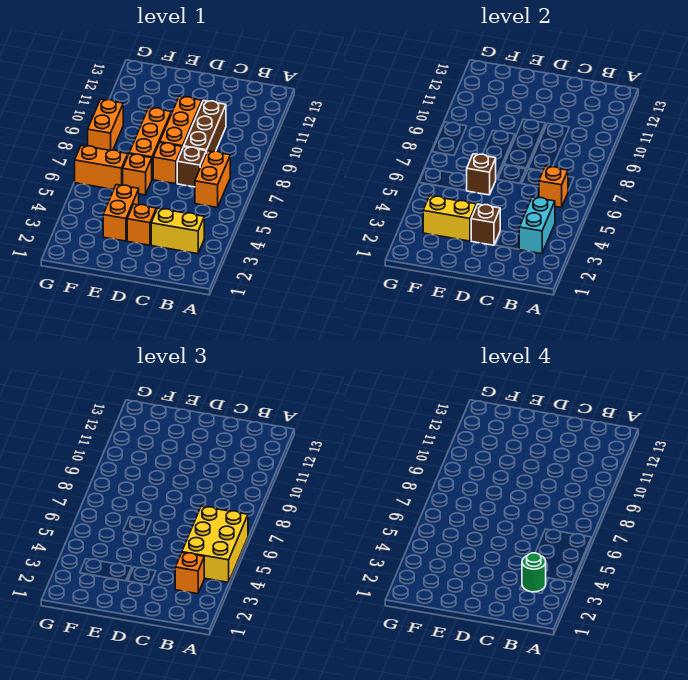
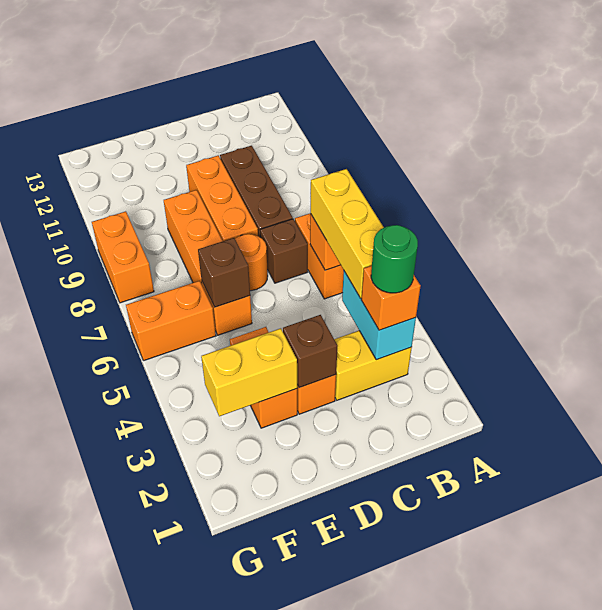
yellow 2x3 brick [182,506,248,582] -> yellow 1x3 brick [311,169,384,298]
orange 1x1 brick [153,143,182,184] -> orange 1x1 round brick [235,234,268,291]

